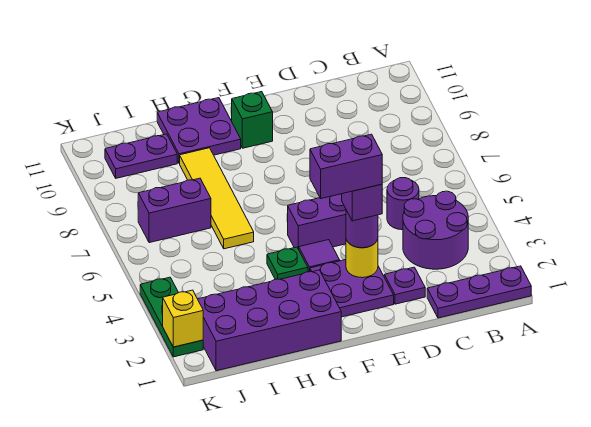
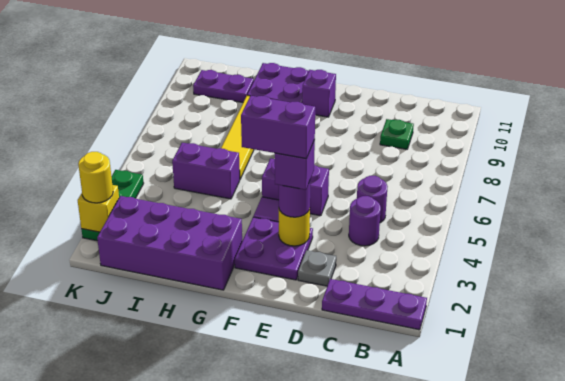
purple 2x2 round brick [403,191,468,269] -> purple 1x1 round brick [349,196,381,246]
purple 1x1 plate [384,267,425,304] -> grey 1x1 plate [298,250,336,286]
green 1x1 brick [232,92,273,148] -> purple 1x1 brick [302,70,336,117]
green 1x1 plate [267,247,308,279] -> green 1x1 plate moved to [380,119,414,149]
purple 1x2 brick [138,178,211,243] -> purple 1x2 brick moved to [172,143,240,199]
none -> yellow 1x1 round brick [78,152,113,203]

